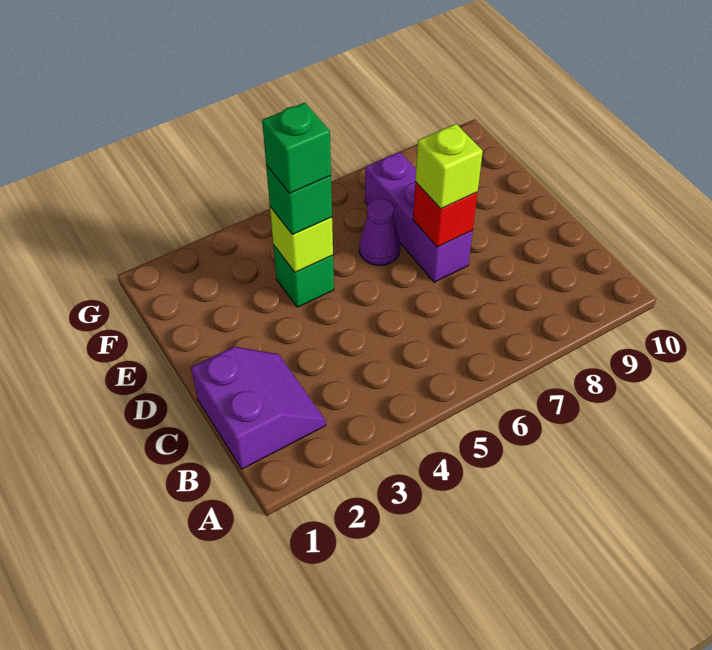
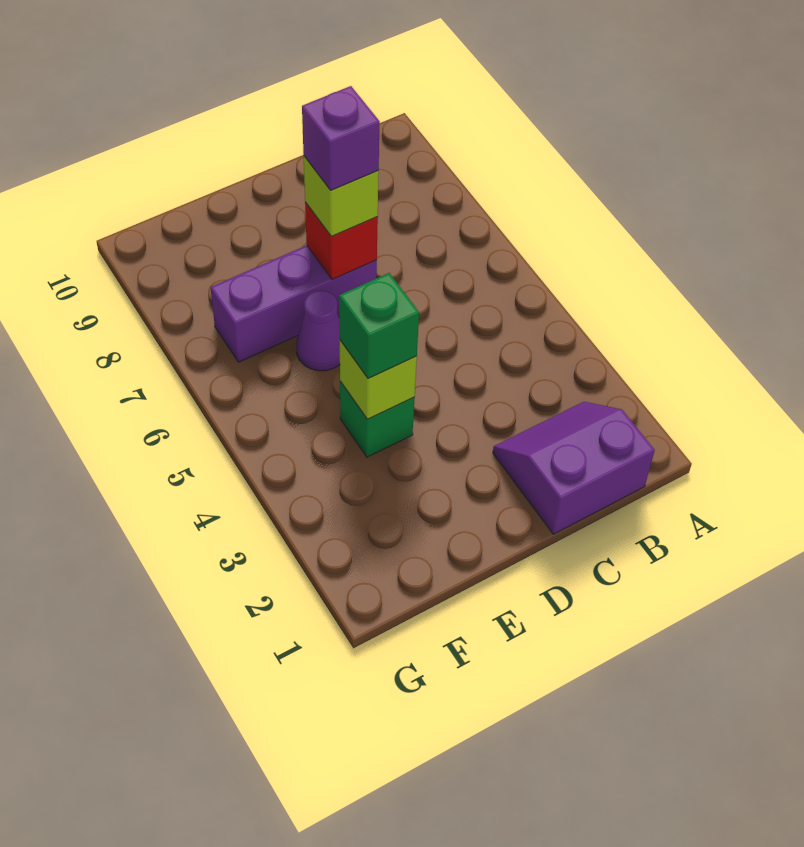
none -> purple 1x1 brick [302,86,380,190]
green 1x1 brick [262,103,331,193] -> none

